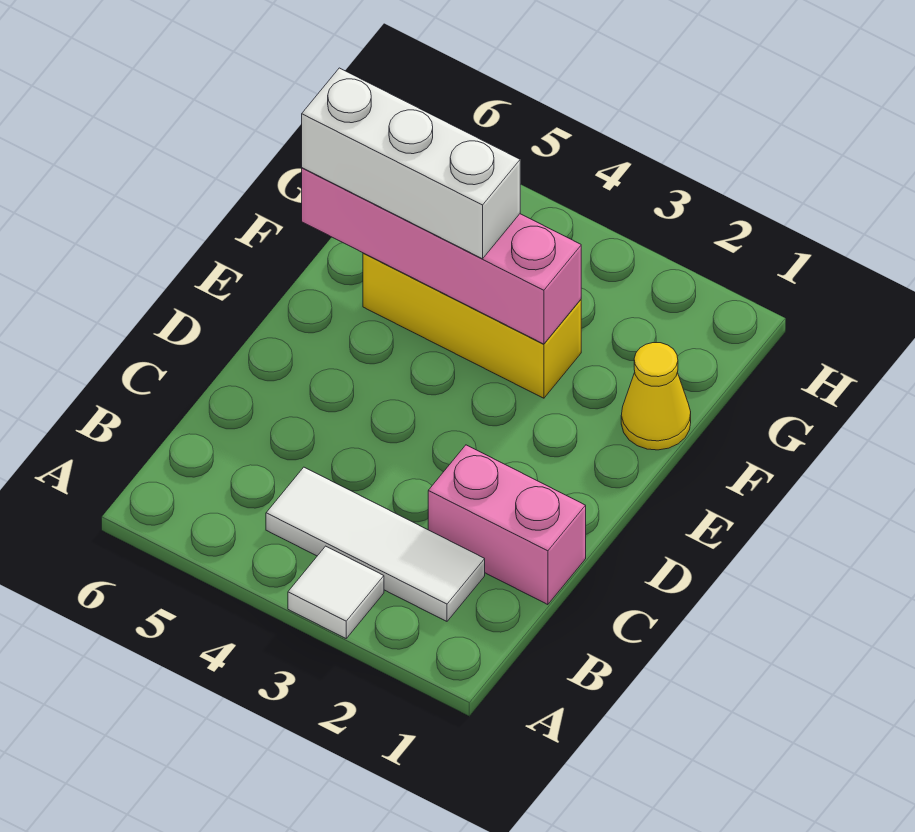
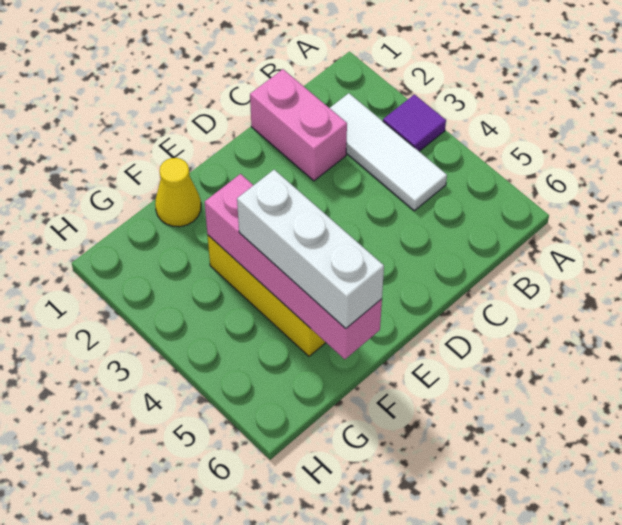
white 1x1 tile [288,546,384,638] -> purple 1x1 tile [383,94,446,151]

